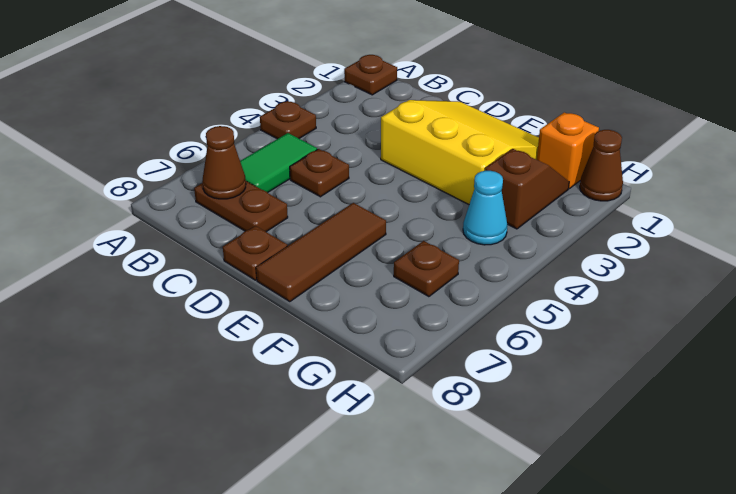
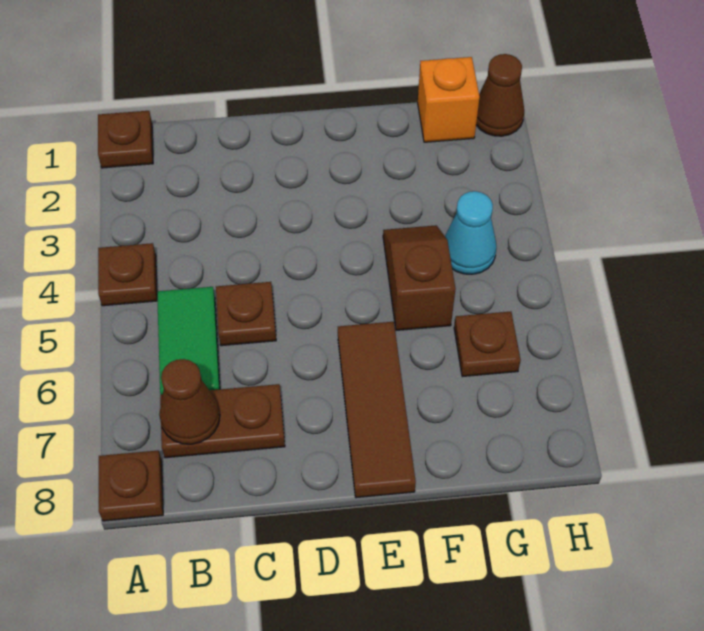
yellow 3x3 slope [381,100,539,204] -> none
brown 1x1 plate [223,226,287,280] -> brown 1x1 plate moved to [99,450,163,521]
brown 1x2 slope [485,149,569,229] -> brown 1x2 slope moved to [383,225,455,330]

